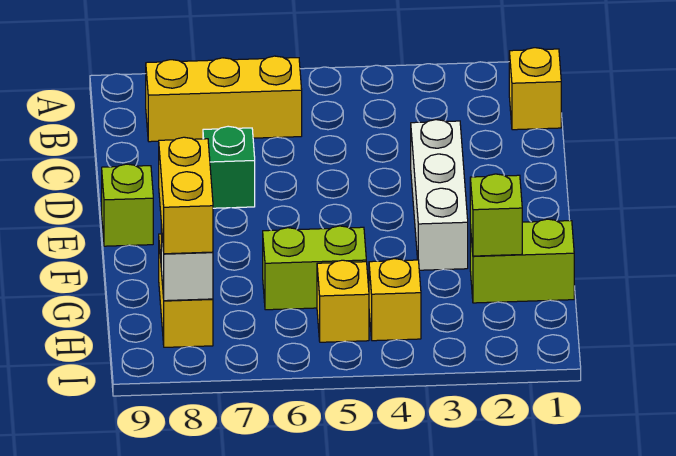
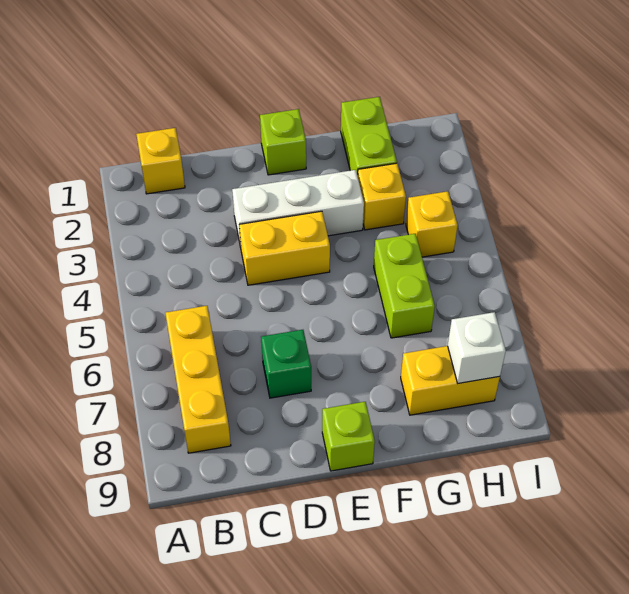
lime 1x1 brick [470,174,522,256] -> lime 1x1 brick moved to [260,109,306,175]
yellow 1x2 brick [159,137,213,254] -> yellow 1x2 brick moved to [239,211,330,285]
yellow 1x1 brick [317,260,369,342] -> yellow 1x1 brick moved to [358,163,406,230]

